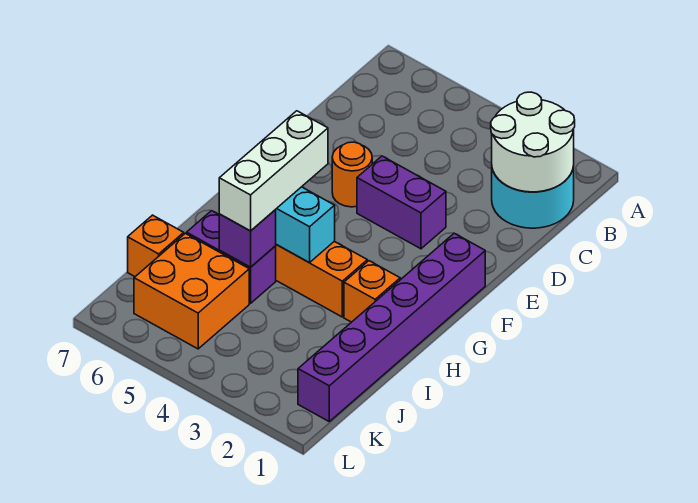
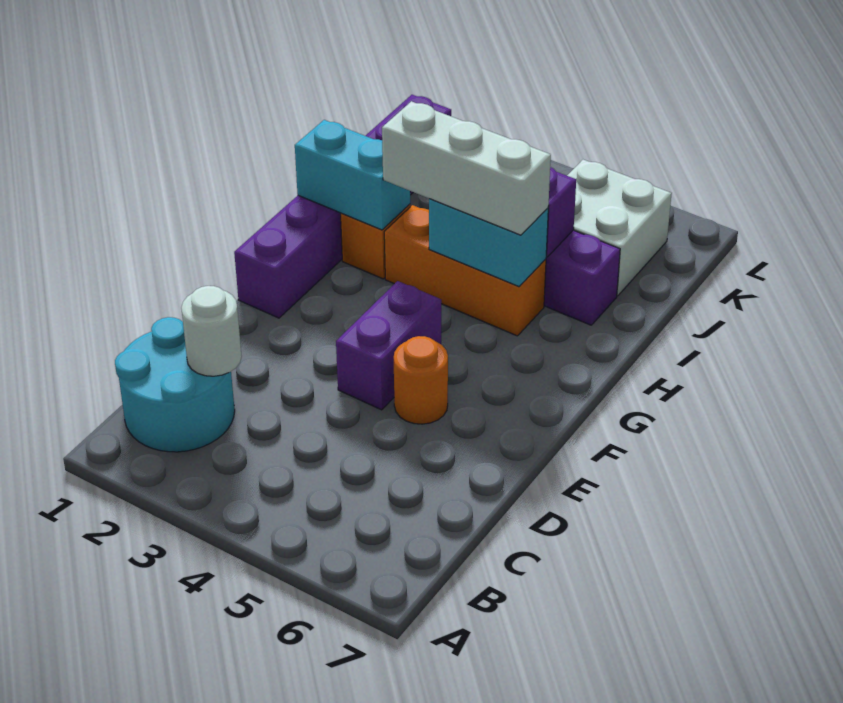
white 2x2 round brick [491,92,575,192] -> white 1x1 round brick [181,286,242,376]
purple 1x2 brick [357,156,446,249] -> purple 1x2 brick turned to [336,281,441,410]
white 1x3 brick [219,111,328,231] -> white 1x3 brick turned to [382,101,551,235]
none -> cyan 1x2 brick [295,120,410,230]
orange 2x2 brick [134,233,249,349] -> white 2x2 brick [567,160,672,296]
orange 1x1 brick [128,215,184,277] -> none

